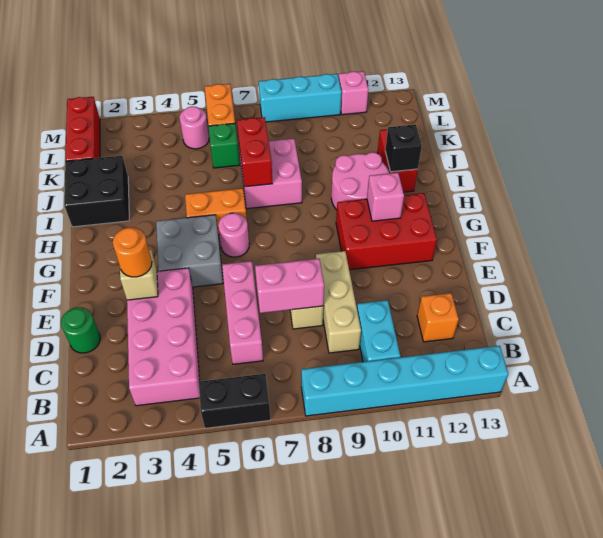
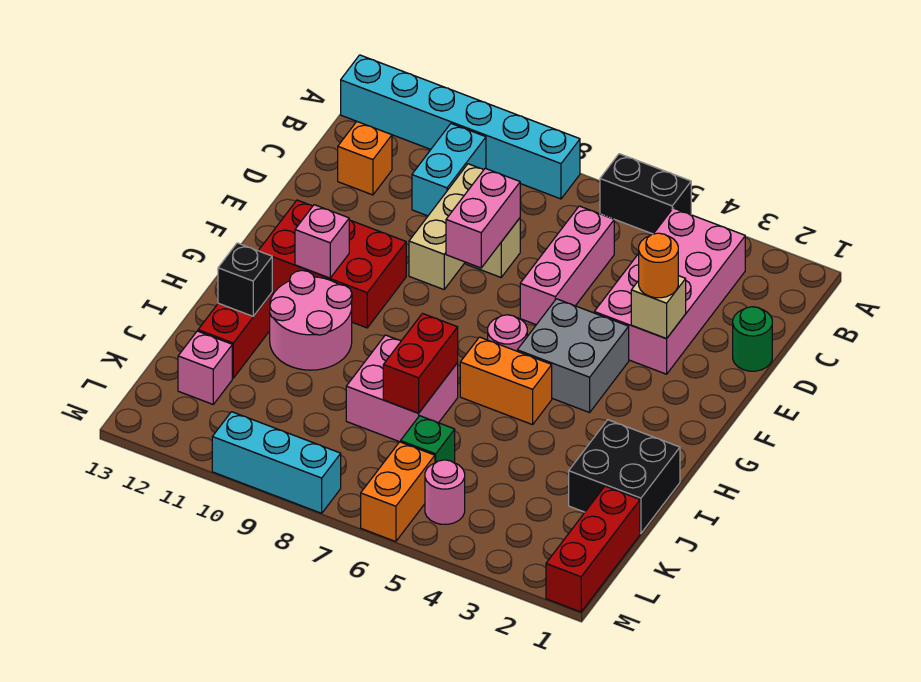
pink 1x2 brick [255,259,324,313] -> pink 1x2 brick turned to [446,168,520,268]
pink 1x1 brick [339,71,368,115] -> pink 1x1 brick moved to [178,331,232,404]

